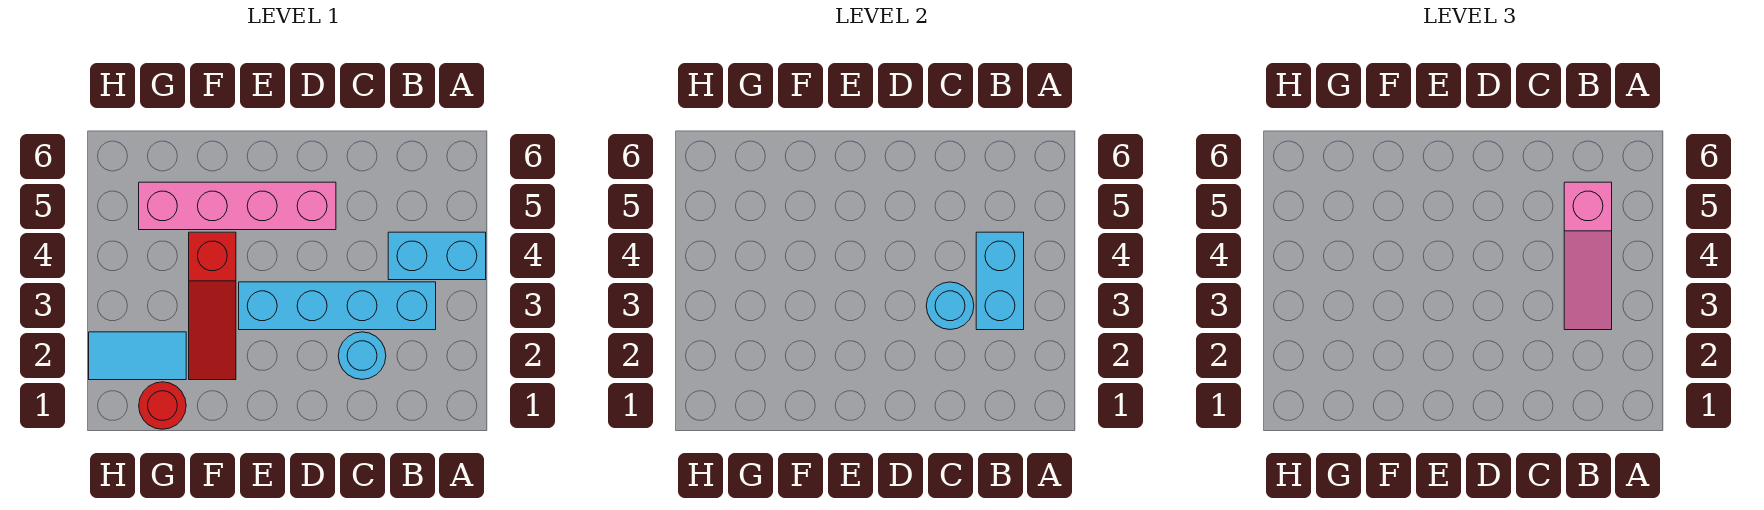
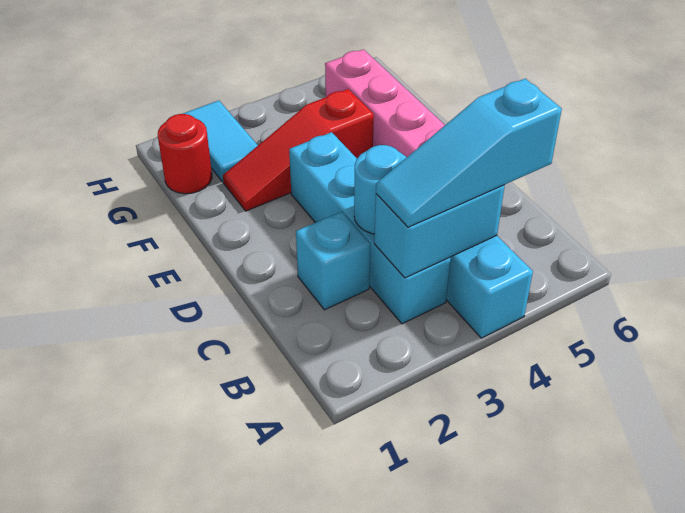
pink 1x3 slope [1564,182,1612,330] -> cyan 1x3 slope [376,79,562,227]
cyan 1x1 round brick [338,332,386,379] -> cyan 1x1 brick [296,212,370,310]

